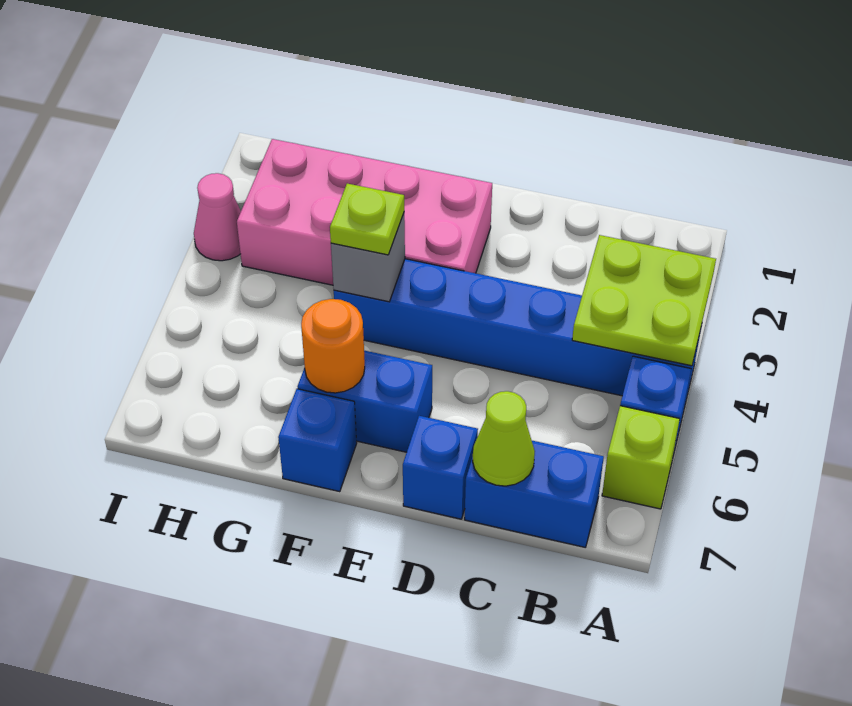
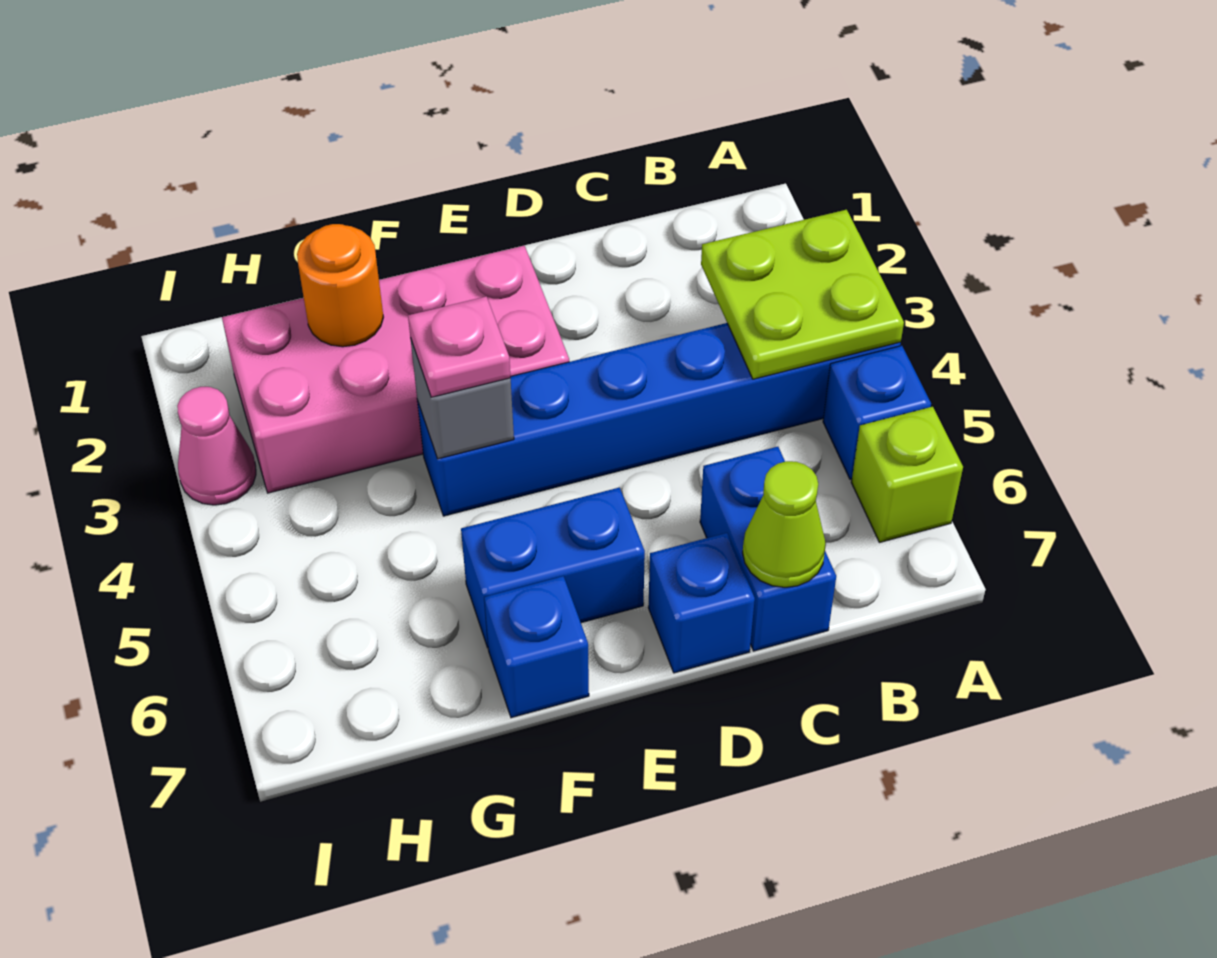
blue 1x2 brick [465,441,604,547] -> blue 1x2 brick turned to [700,447,836,651]
lime 1x1 plate [330,184,404,255] -> pink 1x1 plate [408,296,511,397]
orange 1x1 round brick [301,299,365,393] -> orange 1x1 round brick moved to [297,224,383,347]

